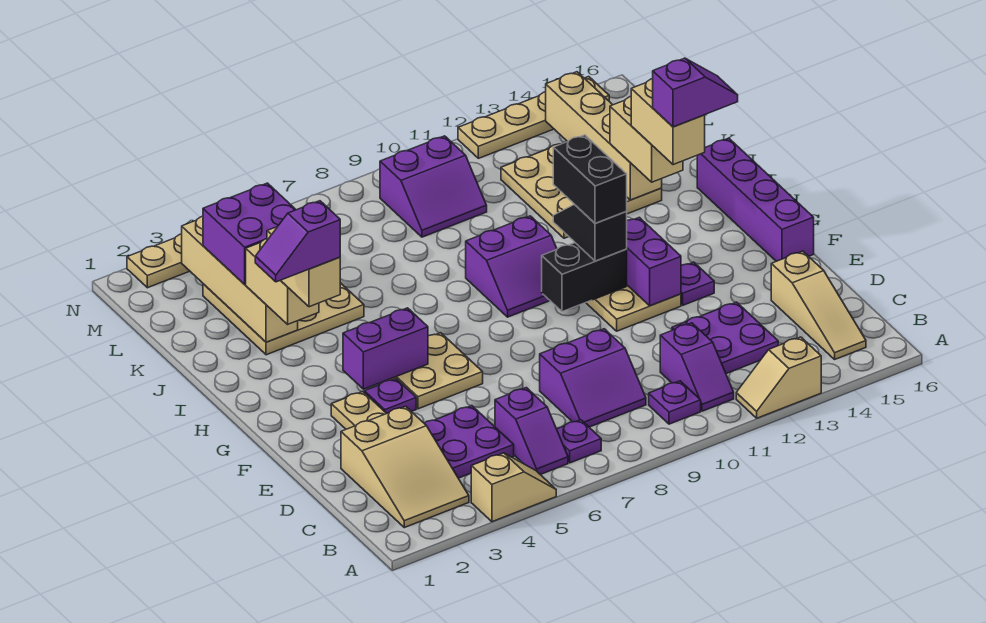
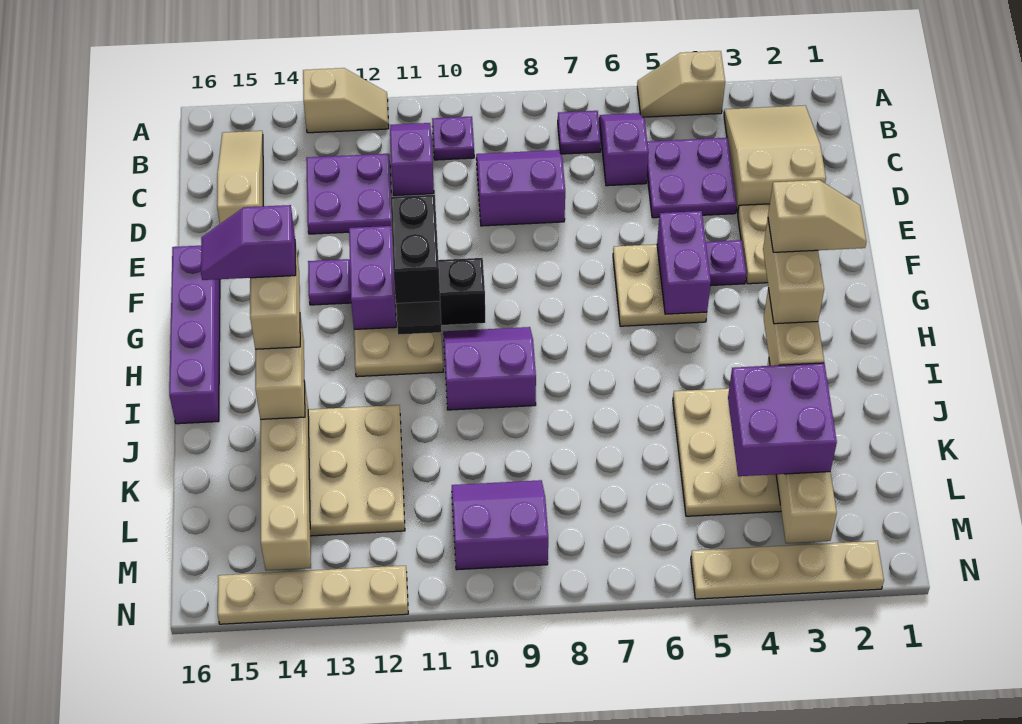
purple 1x2 brick [343,308,428,389] -> purple 1x2 brick turned to [657,211,711,314]
purple 1x2 slope [255,201,340,282] -> tan 1x2 slope [768,180,867,252]

